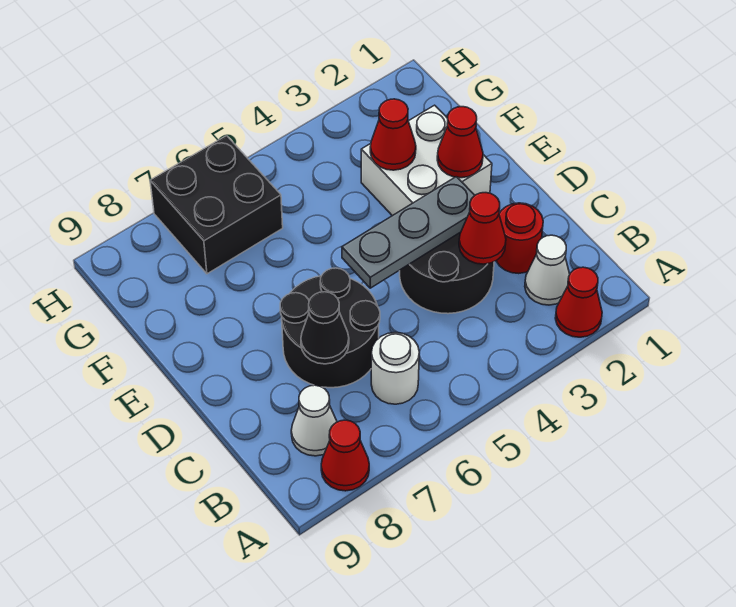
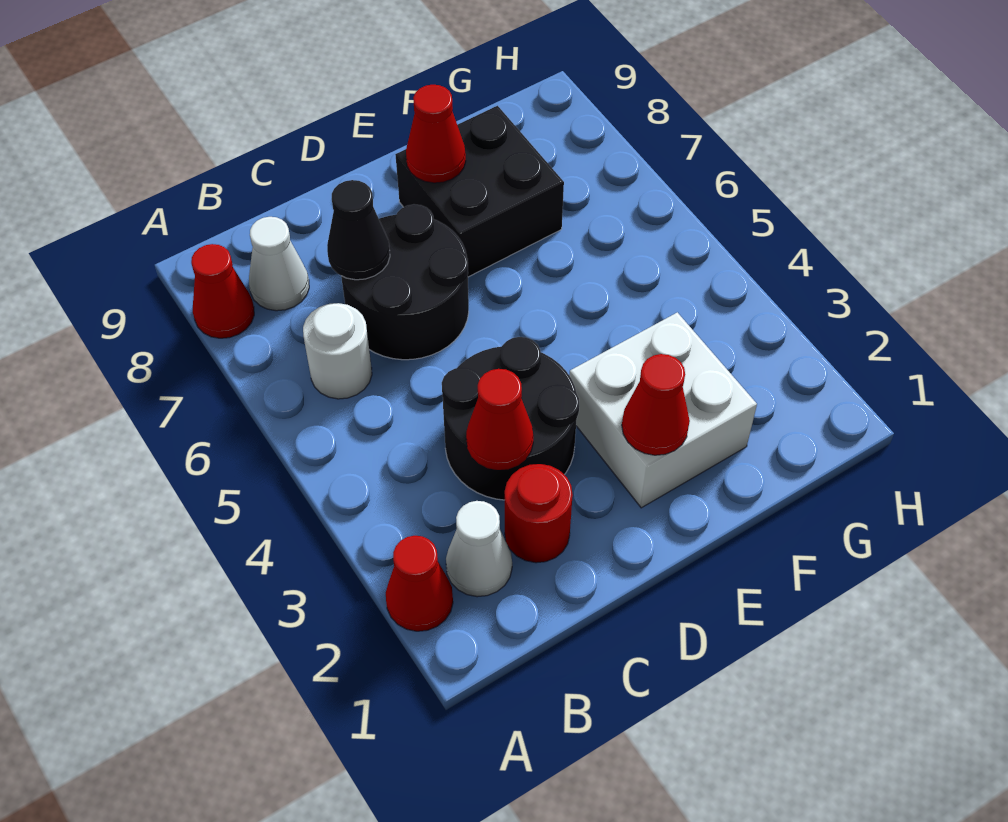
grey 1x3 plate [342,177,475,288] -> none
red 1x1 cone [370,99,416,170] -> red 1x1 cone moved to [406,85,466,183]
black 2x2 brick [150,136,283,274] -> black 2x2 brick moved to [395,106,564,277]

